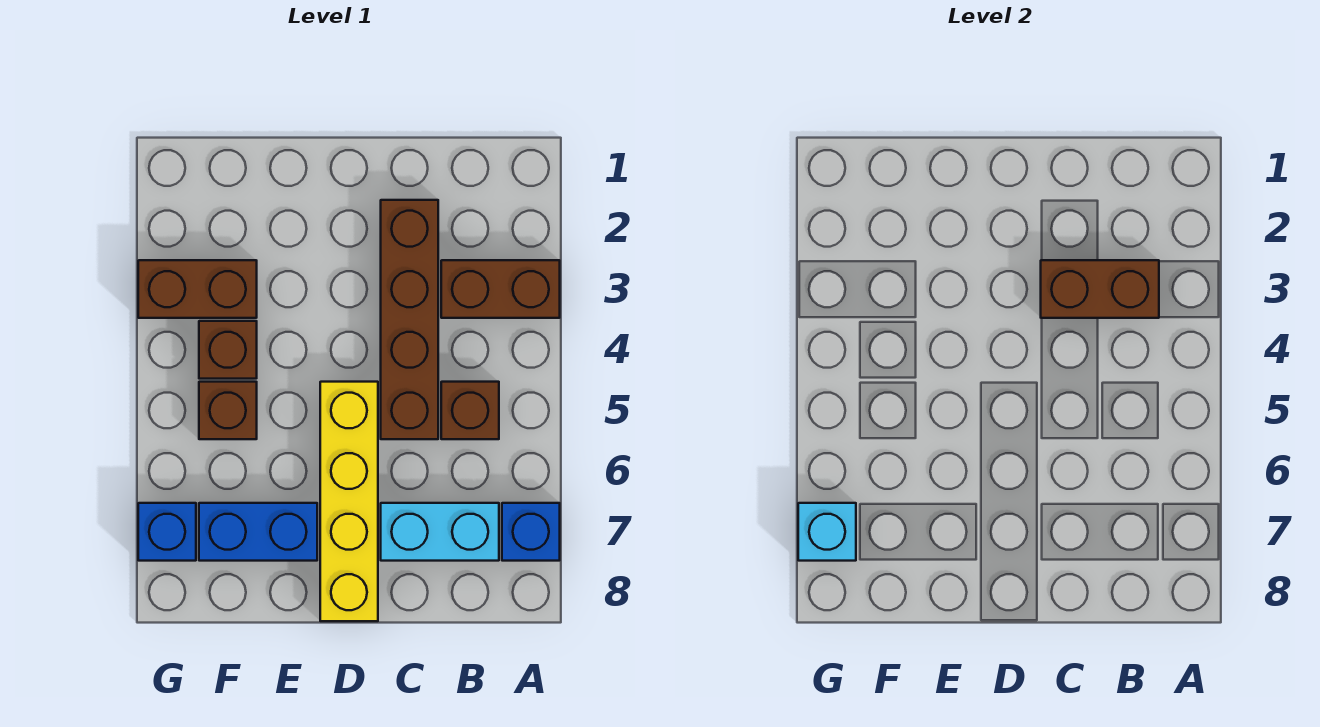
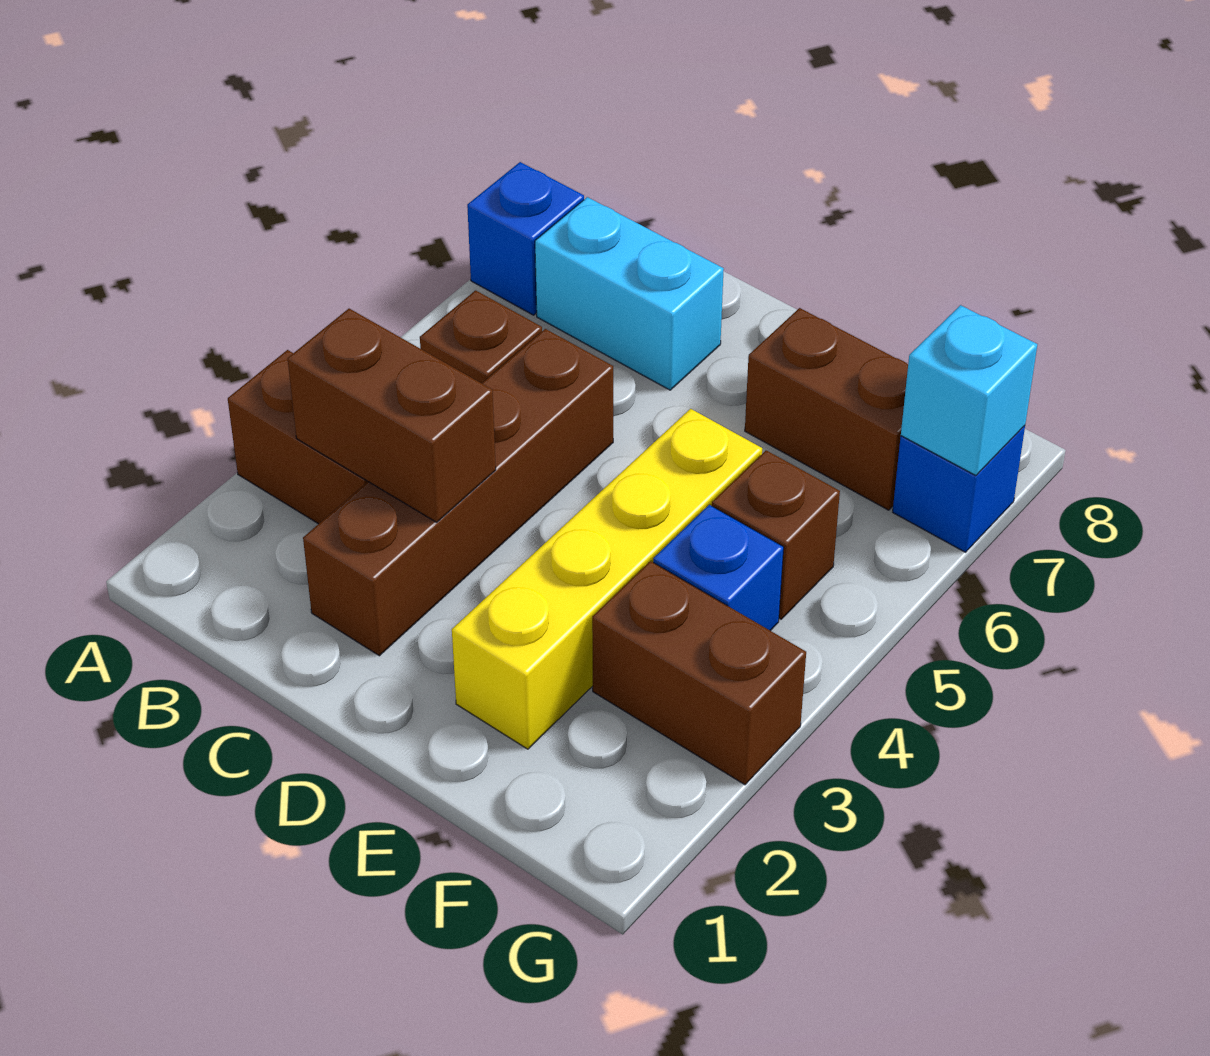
yellow 1x4 brick [320,382,378,621] -> yellow 1x4 brick moved to [452,409,762,749]
blue 1x2 brick [199,503,317,561] -> brown 1x2 brick [745,308,908,510]
brown 1x1 brick [199,321,257,379] -> blue 1x1 brick [653,505,784,631]

